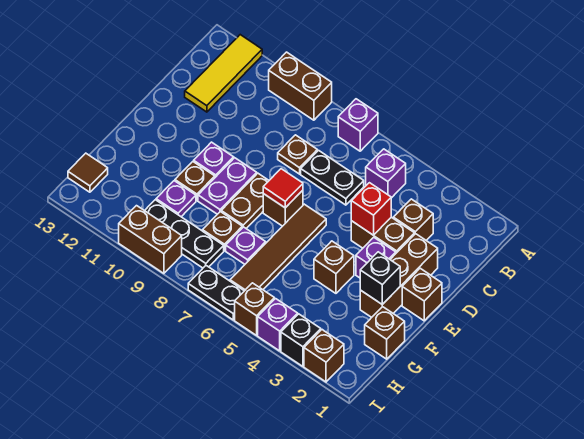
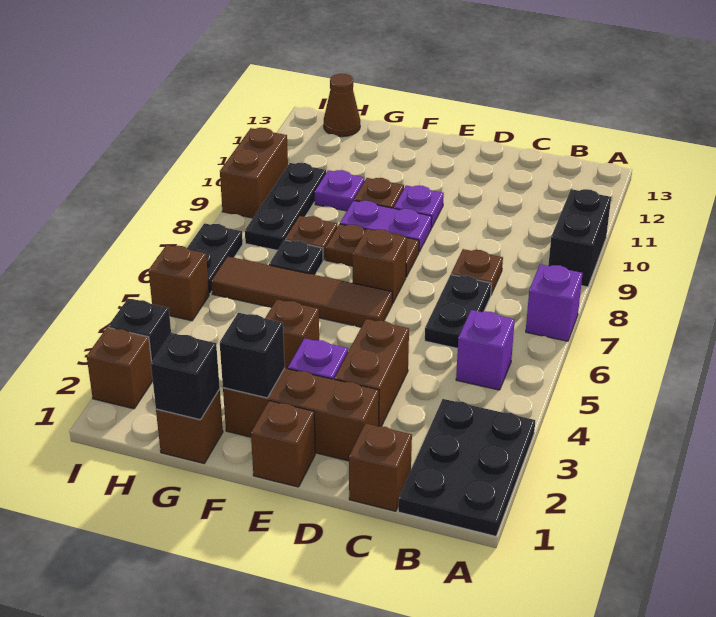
none -> black 2x3 plate [398,399,535,536]
brown 1x2 brick [269,52,332,120] -> black 1x2 brick [548,189,611,287]
yellow 1x3 tile [185,35,262,112] -> none
brown 1x1 brick [393,199,433,240] -> brown 1x1 brick moved to [349,423,412,511]
red 1x1 brick [351,183,391,235] -> none
red 1x1 tile [263,169,303,208] -> none
none -> black 1x1 brick [151,333,220,420]
purple 1x1 plate [226,227,266,264] -> black 1x1 plate [269,240,323,275]
brown 1x1 tile [68,153,108,192] -> brown 1x1 cone [324,74,360,137]
purple 1x1 brick [258,299,298,351] -> none

